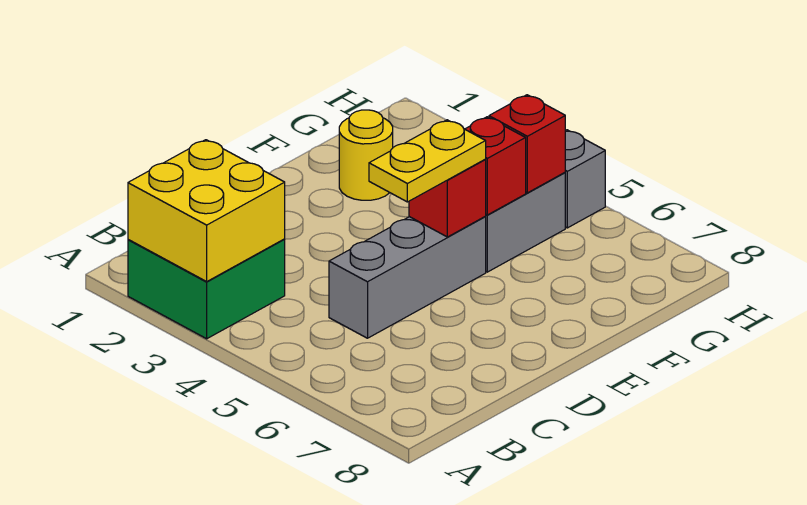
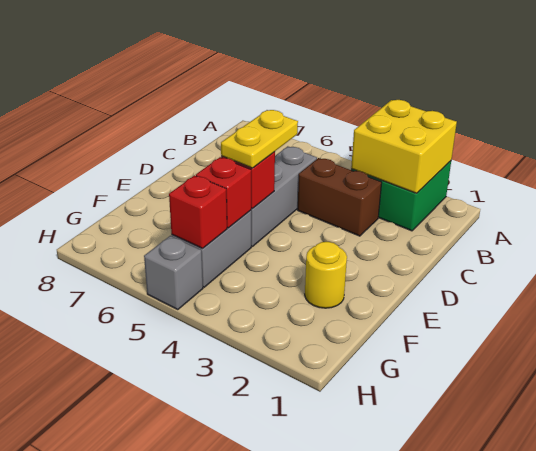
none -> brown 1x2 brick [298,158,382,236]

